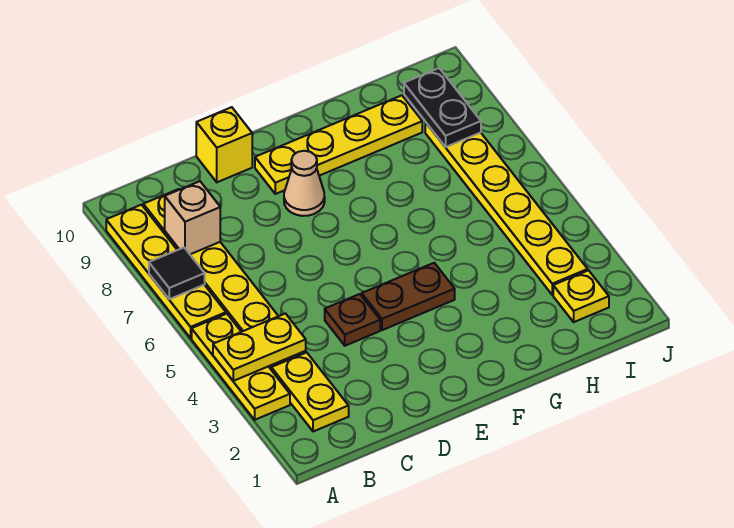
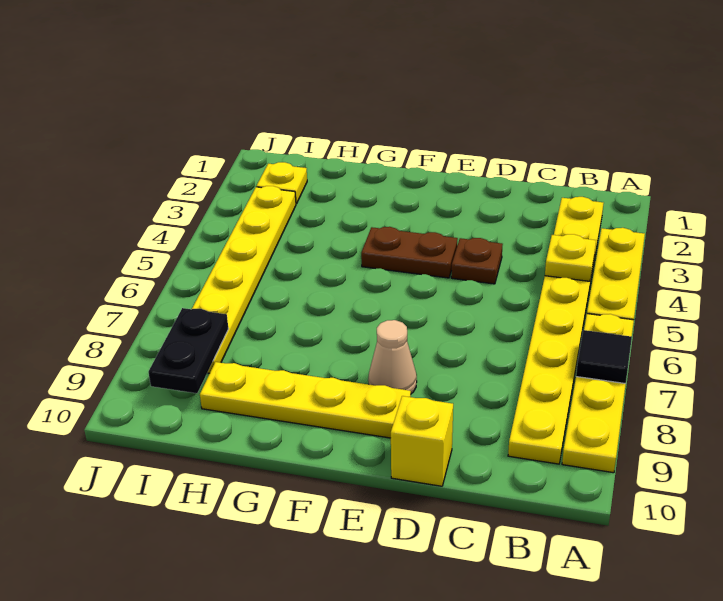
yellow 1x2 plate [213,314,306,381] -> yellow 1x1 plate [545,234,596,281]
tan 1x1 brick [165,181,220,254] -> none

